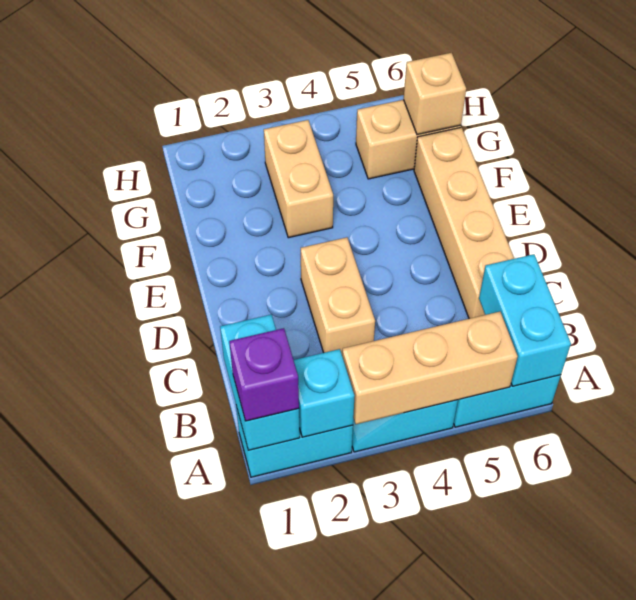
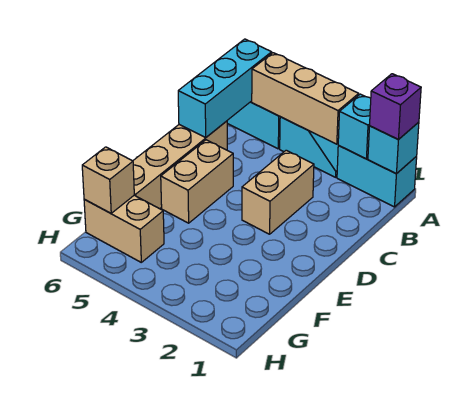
cyan 1x2 brick [220,315,300,450] -> cyan 1x1 brick [368,122,419,174]
cyan 1x2 brick [479,254,571,386] -> cyan 1x3 brick [178,39,272,138]
tan 1x2 brick [264,120,333,238] -> tan 1x2 brick moved to [161,140,233,223]

